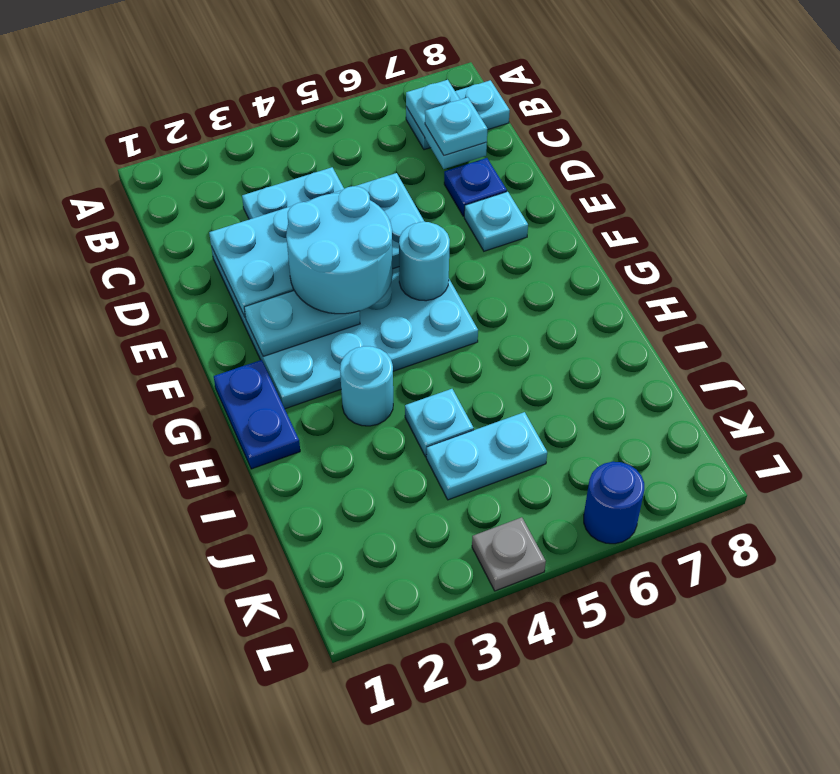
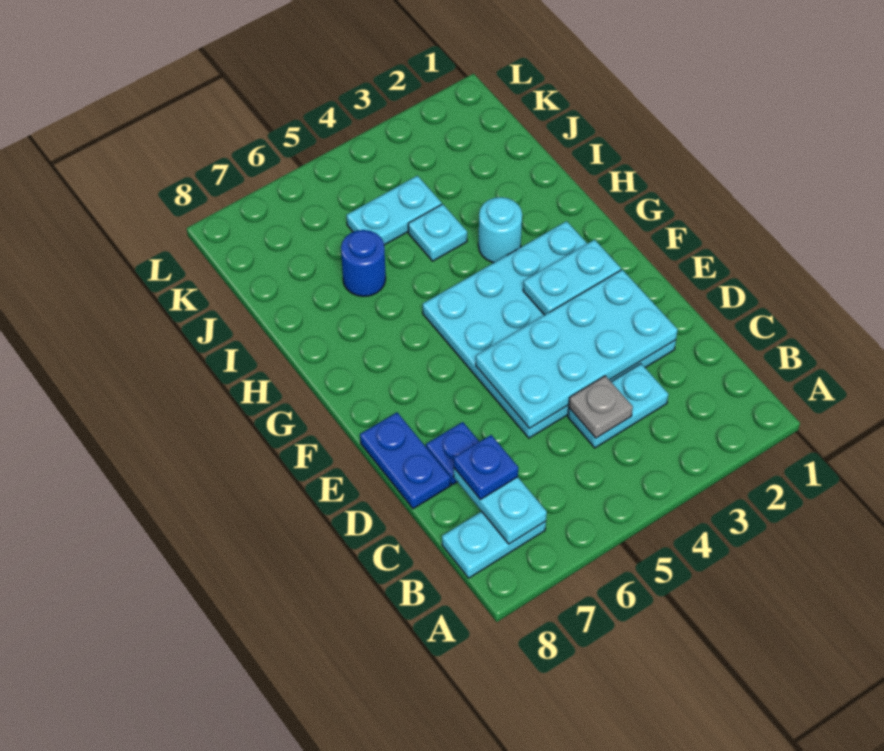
cyan 1x1 plate [425,97,488,155] -> blue 1x1 plate [454,435,518,500]
cyan 2x2 round brick [286,186,393,314] -> none
cyan 1x1 plate [464,192,528,251] -> none
cyan 1x1 round brick [399,222,450,301] -> none
blue 1x2 plate [214,360,300,469] -> blue 1x2 plate moved to [360,412,450,509]
grey 1x1 plate [472,517,546,591] -> grey 1x1 plate moved to [569,376,633,438]
blue 1x1 round brick [584,462,644,544] -> blue 1x1 round brick moved to [341,230,386,296]

